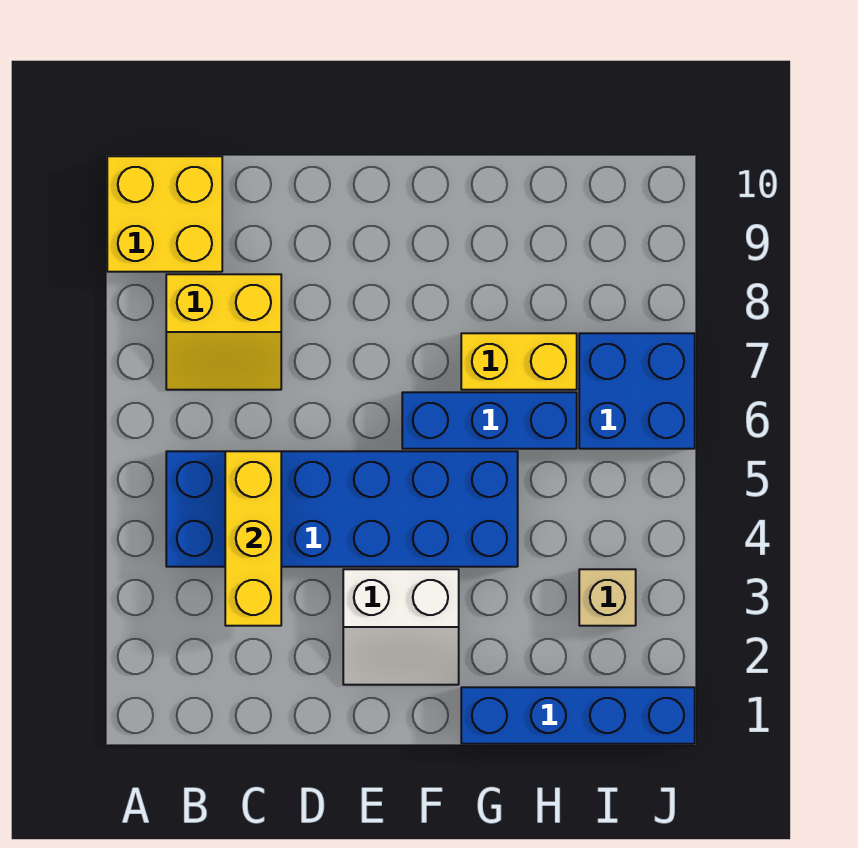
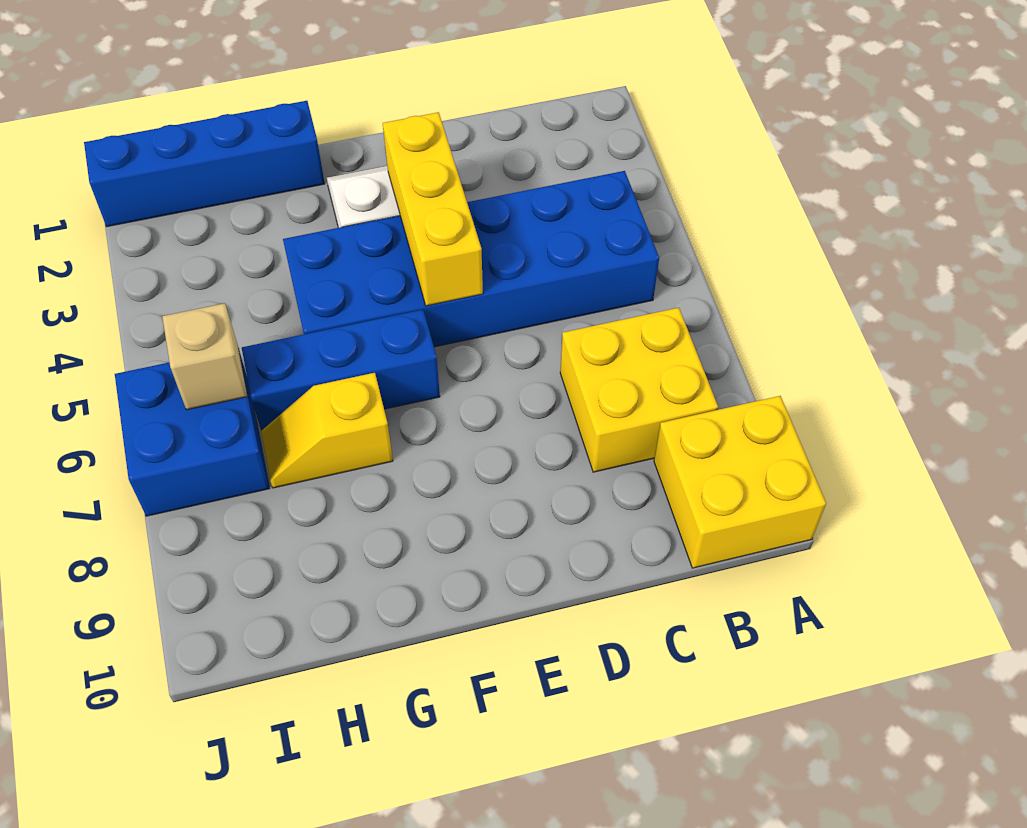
yellow 2x2 slope [166,274,281,390] -> yellow 2x2 brick [560,308,718,472]
yellow 1x3 brick [225,451,281,626] -> yellow 1x3 brick moved to [383,112,483,306]
yellow 1x2 brick [461,333,577,390] -> yellow 1x2 slope [261,373,393,488]
tan 1x1 brick [579,569,636,626] -> tan 1x1 brick moved to [162,303,248,410]

